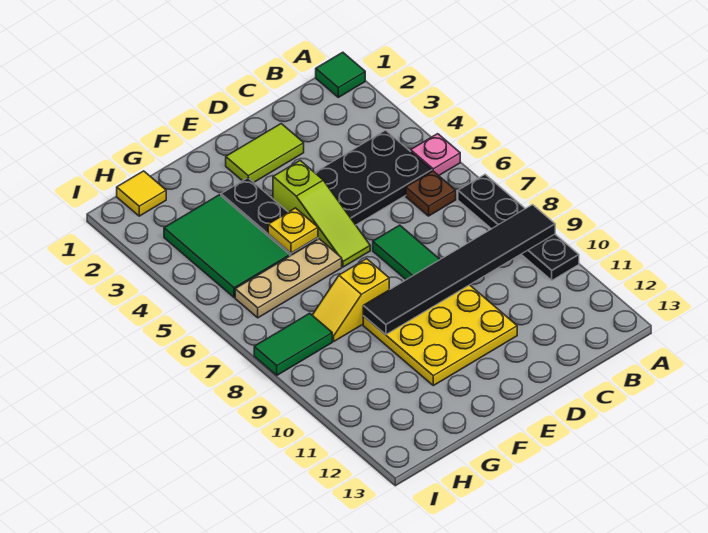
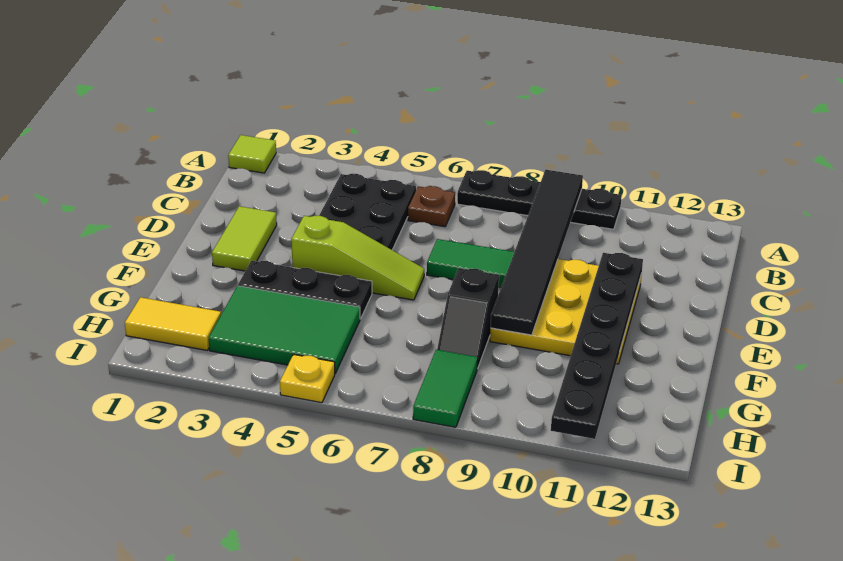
green 1x1 tile [316,52,365,97] -> lime 1x1 tile [228,135,276,173]
pink 1x1 plate [411,134,460,176] -> none
none -> black 1x6 plate [551,253,643,439]
yellow 1x1 plate [268,208,318,253] -> yellow 1x1 plate moved to [280,354,335,403]
tan 1x3 plate [235,239,342,318] -> none
yellow 1x2 slope [312,259,389,341] -> black 1x2 slope [437,268,499,369]
yellow 1x1 tile [117,171,166,216] -> yellow 1x2 tile [125,297,221,350]

